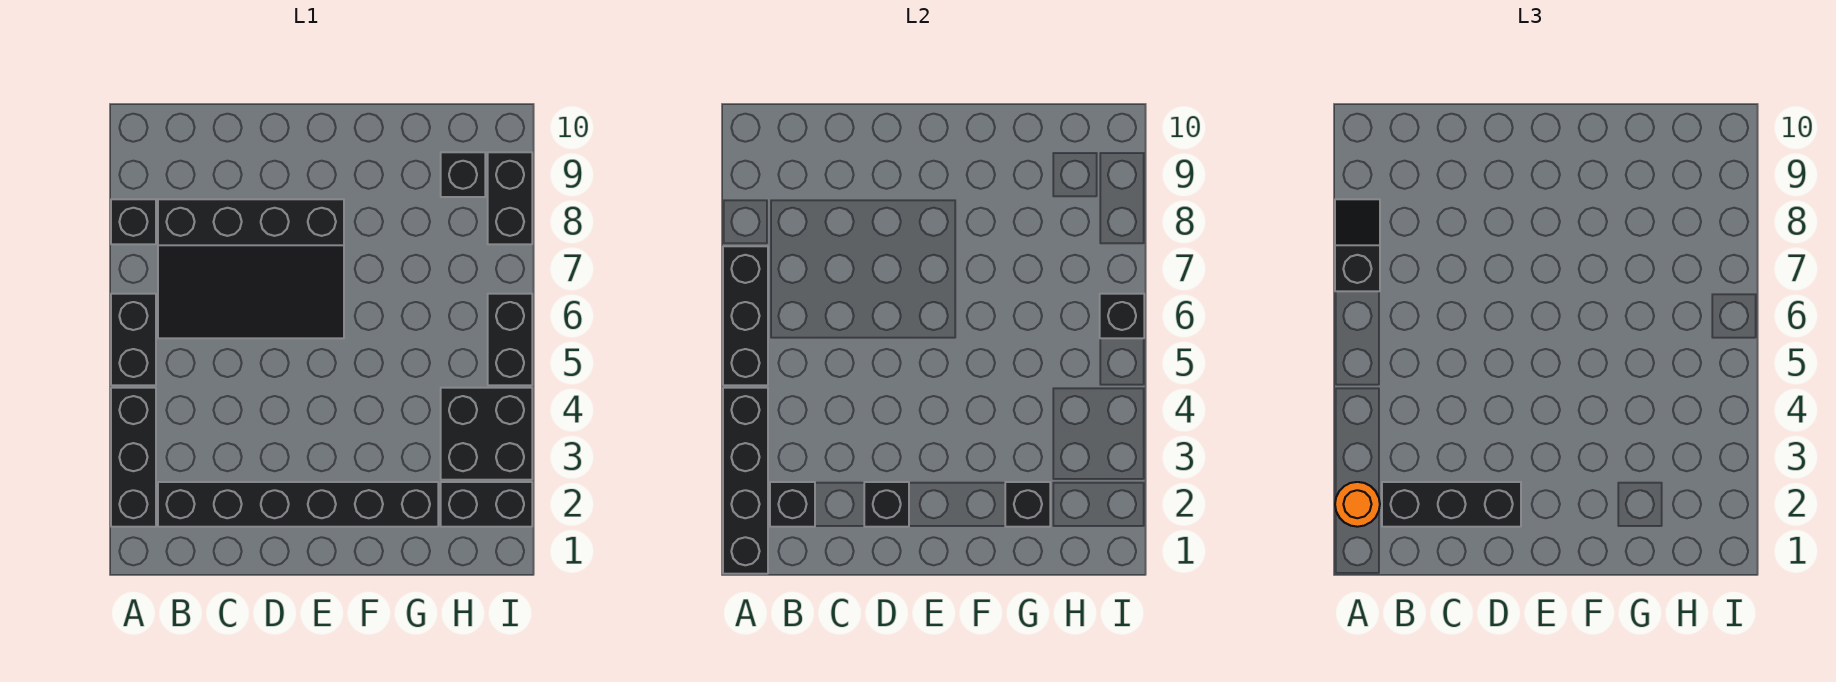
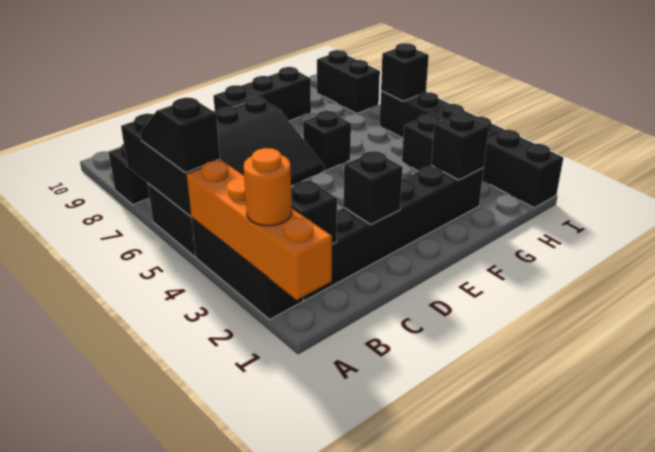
black 1x4 brick [723,388,768,574] -> orange 1x4 brick [187,160,332,300]
black 1x2 slope [1335,199,1380,291] -> black 1x2 slope moved to [140,98,220,173]
black 1x3 brick [1382,482,1521,527] -> black 1x3 brick moved to [213,67,311,121]
black 1x2 brick [441,482,532,527] -> black 1x2 brick turned to [482,130,563,208]
black 1x1 brick [441,152,485,197] -> black 1x1 brick moved to [303,111,351,171]

